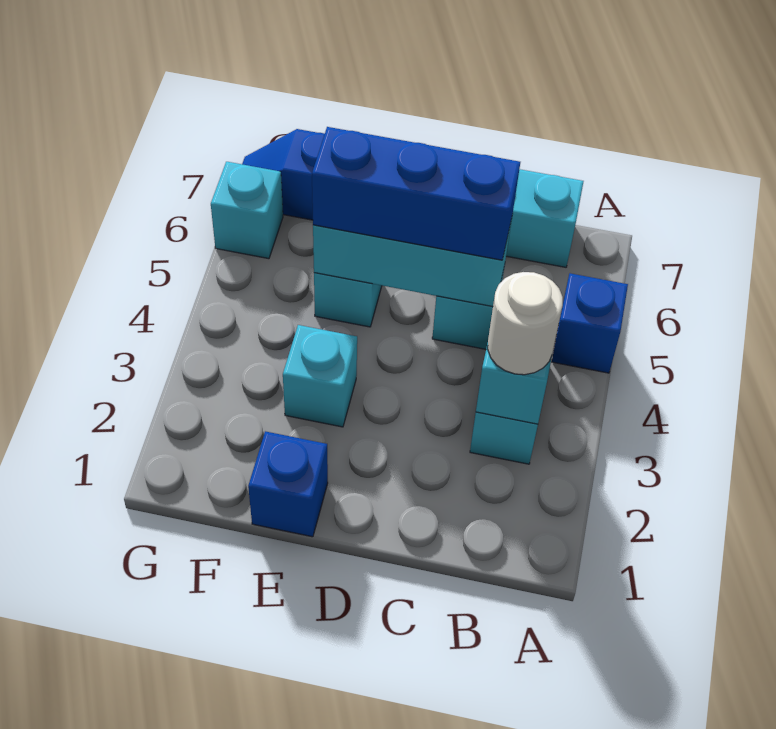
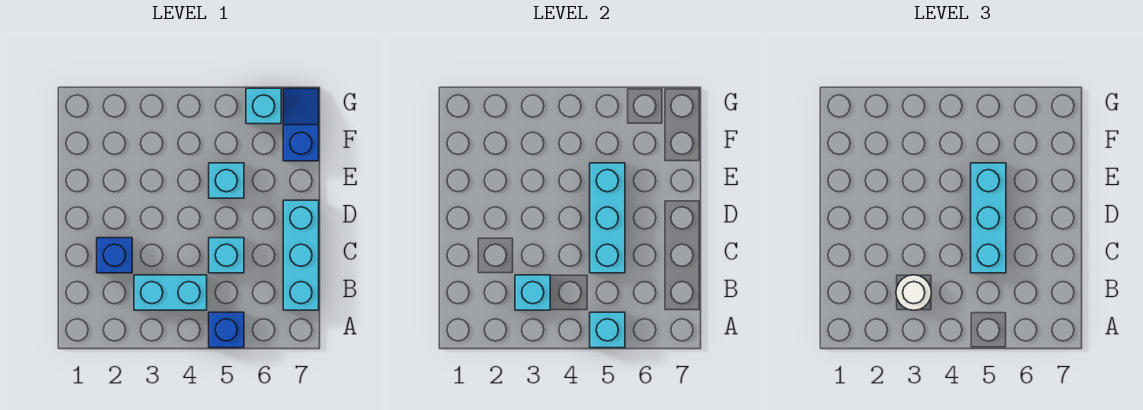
blue 1x3 brick [312,127,520,260] -> cyan 1x3 brick [971,163,1006,273]
blue 1x1 brick [248,431,328,537] -> blue 1x1 brick moved to [97,238,132,273]
cyan 1x1 brick [283,325,357,427] -> cyan 1x1 brick moved to [590,312,625,348]

